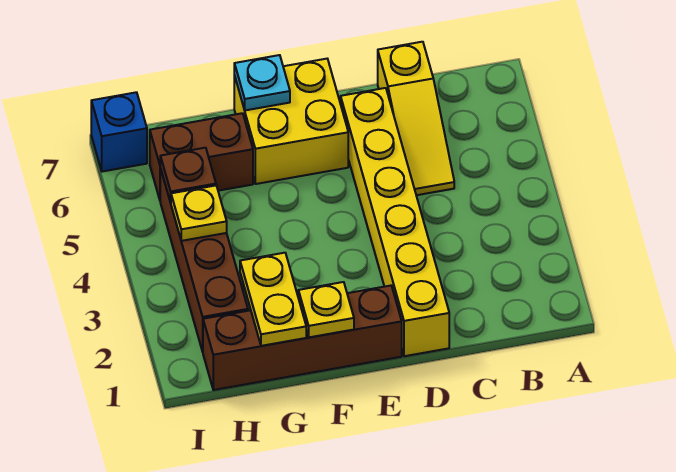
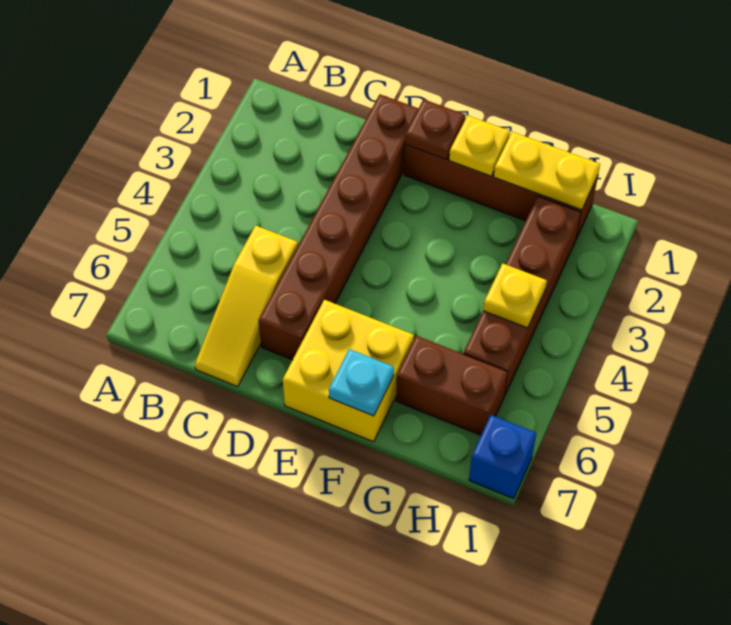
yellow 1x3 slope [378,42,454,195] -> yellow 1x3 slope turned to [195,226,298,386]
yellow 1x6 brick [341,88,449,356] -> brown 1x6 brick [259,94,418,360]
yellow 1x2 plate [240,253,306,346] -> yellow 1x2 plate turned to [494,132,600,210]
brown 1x1 plate [160,148,216,203] -> brown 1x1 plate moved to [405,99,465,160]

